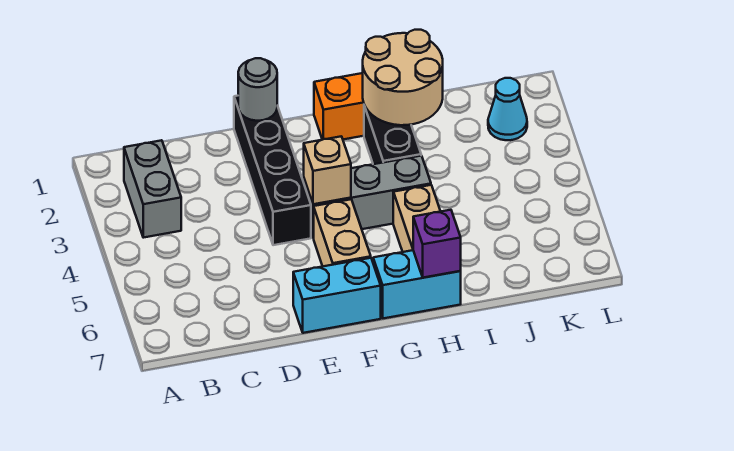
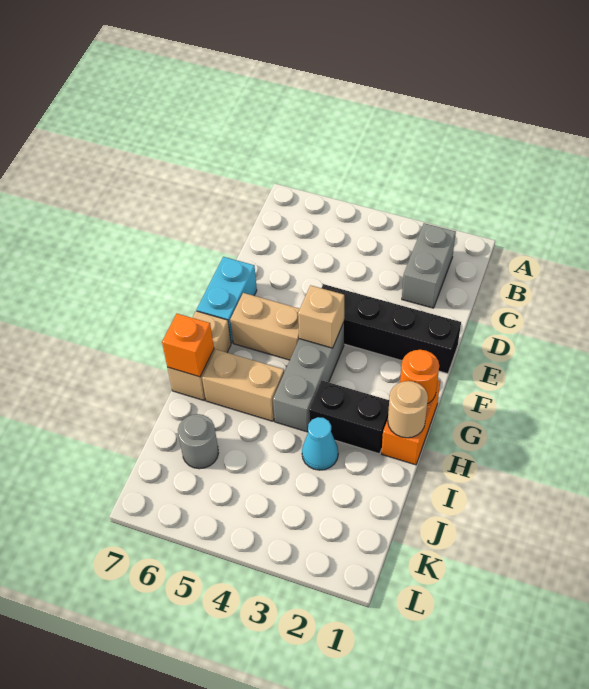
grey 1x2 brick [124,140,181,238] -> grey 1x2 brick turned to [402,223,456,308]
grey 1x1 round brick [238,58,277,121] -> grey 1x1 round brick moved to [178,414,218,469]
none -> orange 1x1 round brick [400,350,439,404]
cyan 1x2 brick [373,250,461,318] -> tan 1x2 brick [167,311,231,400]
tan 2x2 round brick [363,30,443,125] -> tan 1x1 round brick [388,381,428,438]
purple 1x1 brick [413,210,461,278] -> orange 1x1 brick [162,314,214,377]
cyan 1x1 cone [488,78,527,140] -> cyan 1x1 cone moved to [302,417,338,470]

